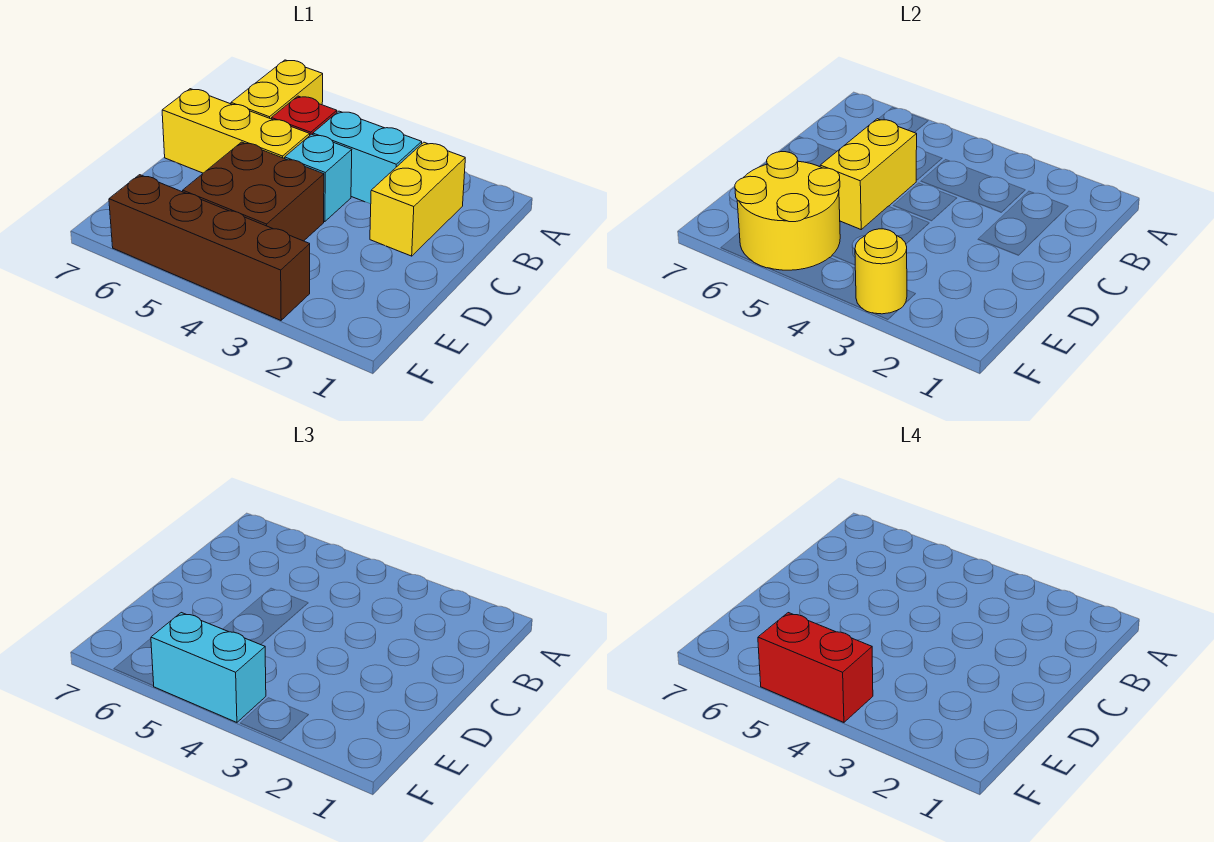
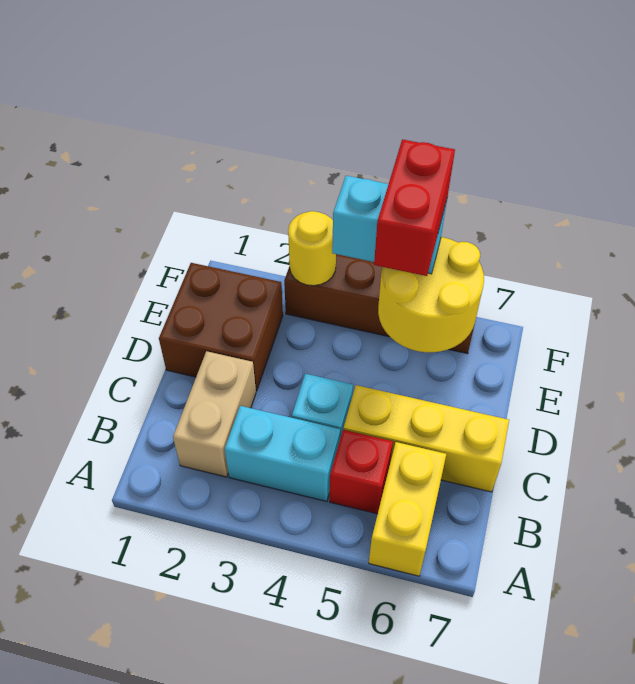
yellow 1x2 brick [370,142,465,256] -> tan 1x2 brick [173,351,256,477]
yellow 1x2 brick [820,119,917,229] -> none
brown 2x2 brick [183,142,324,241] -> brown 2x2 brick moved to [159,263,283,391]
red 1x2 brick [758,613,873,722] -> red 1x2 brick turned to [374,139,455,276]

